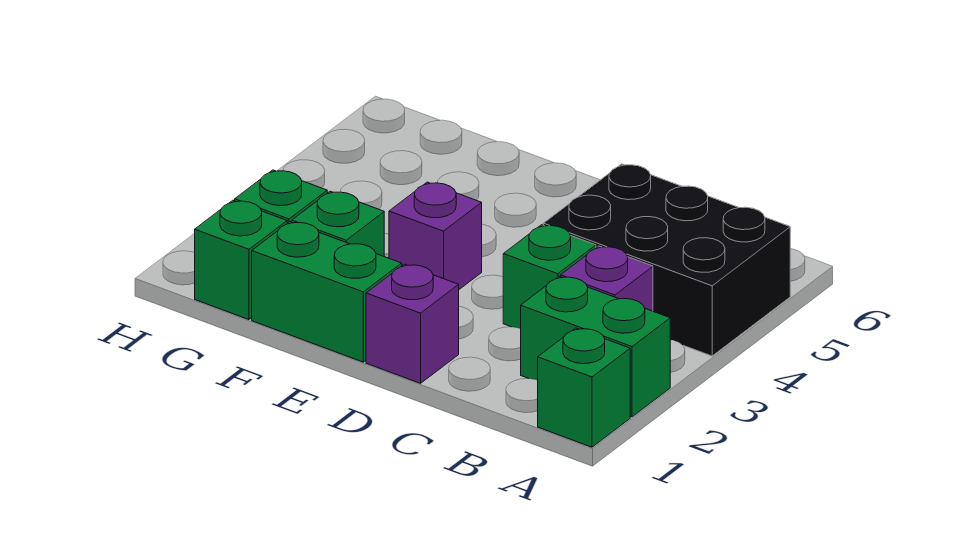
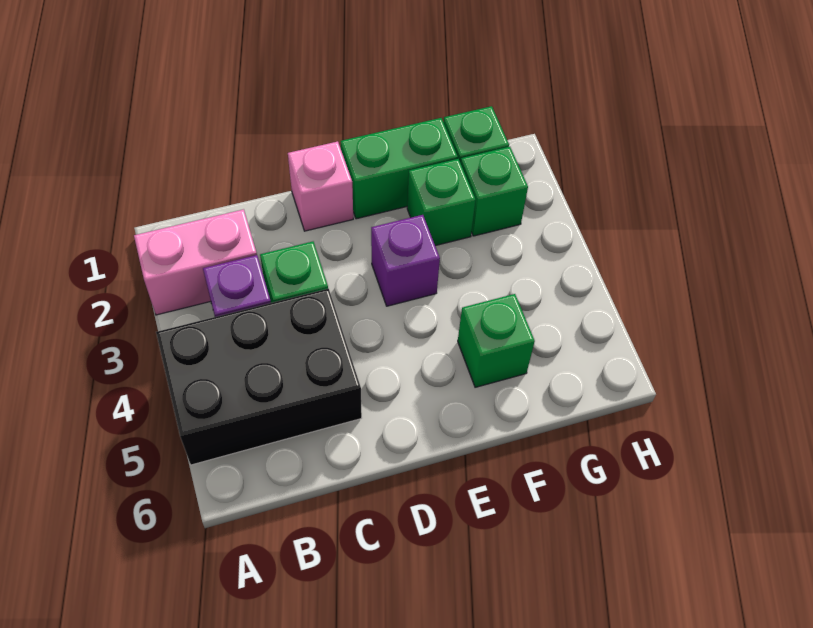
green 1x1 brick [538,328,630,447] -> green 1x1 brick moved to [458,294,535,387]
green 1x2 brick [521,276,670,417] -> pink 1x2 brick [134,209,257,315]
purple 1x1 brick [366,264,459,383] -> pink 1x1 brick [288,141,353,231]

